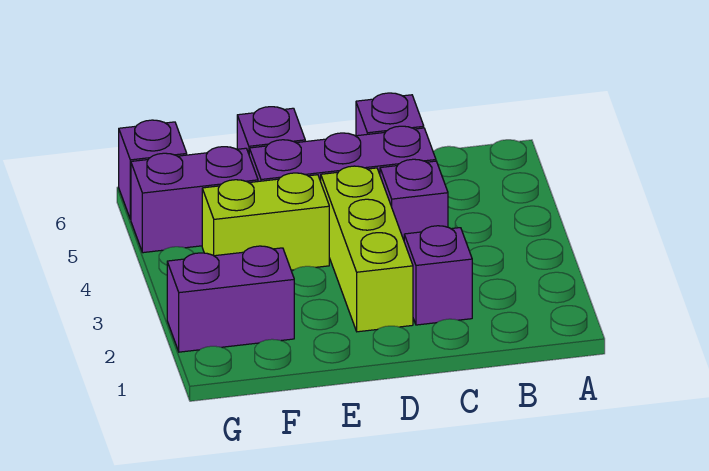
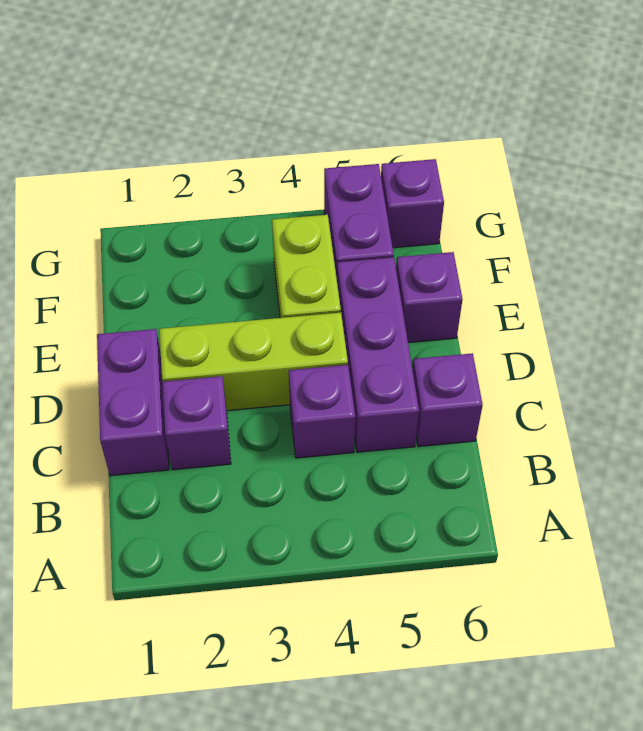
purple 1x2 brick [167,246,294,352] -> purple 1x2 brick moved to [97,329,169,476]

